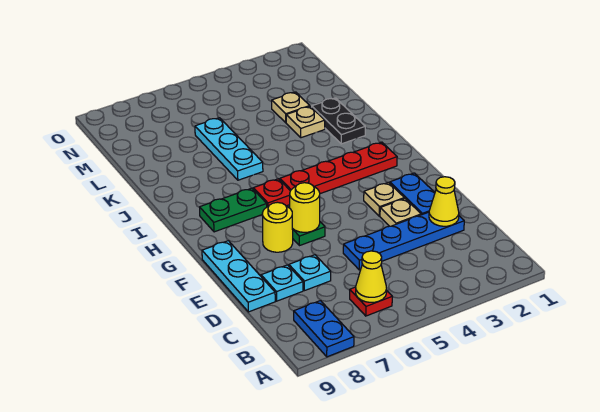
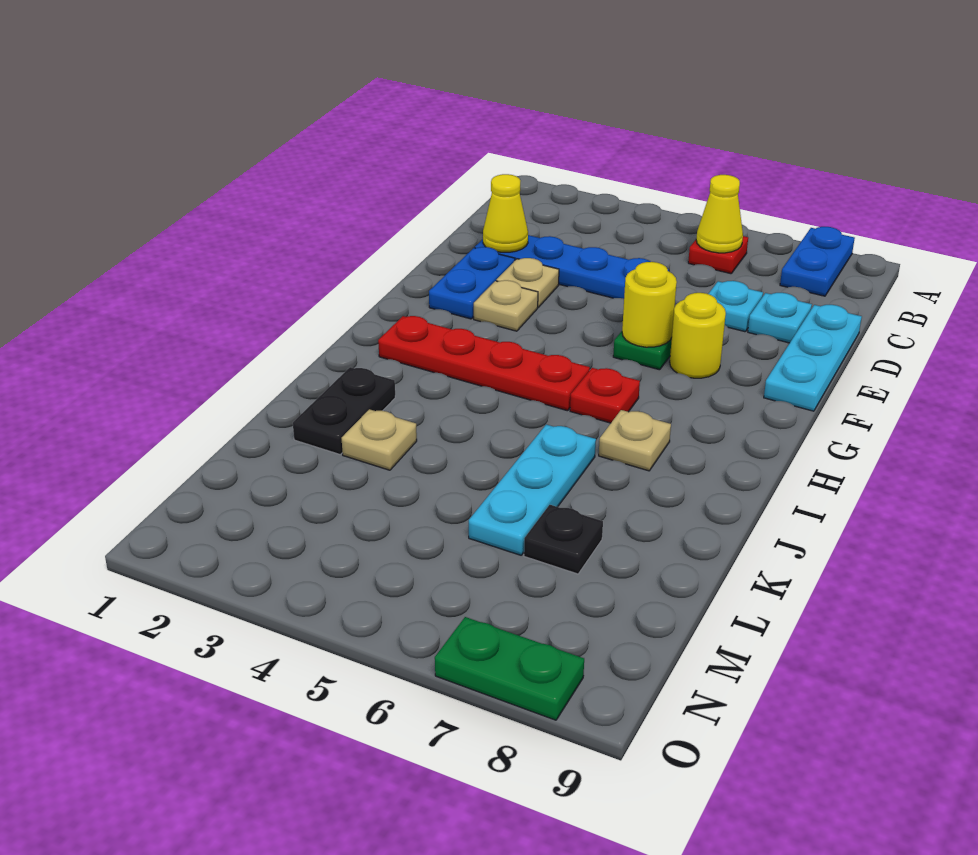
green 1x2 plate [200,188,267,232] -> green 1x2 plate moved to [435,617,584,720]
tan 1x1 plate [272,92,310,123] -> tan 1x1 plate moved to [599,410,671,471]
none -> black 1x1 plate [524,505,603,574]

